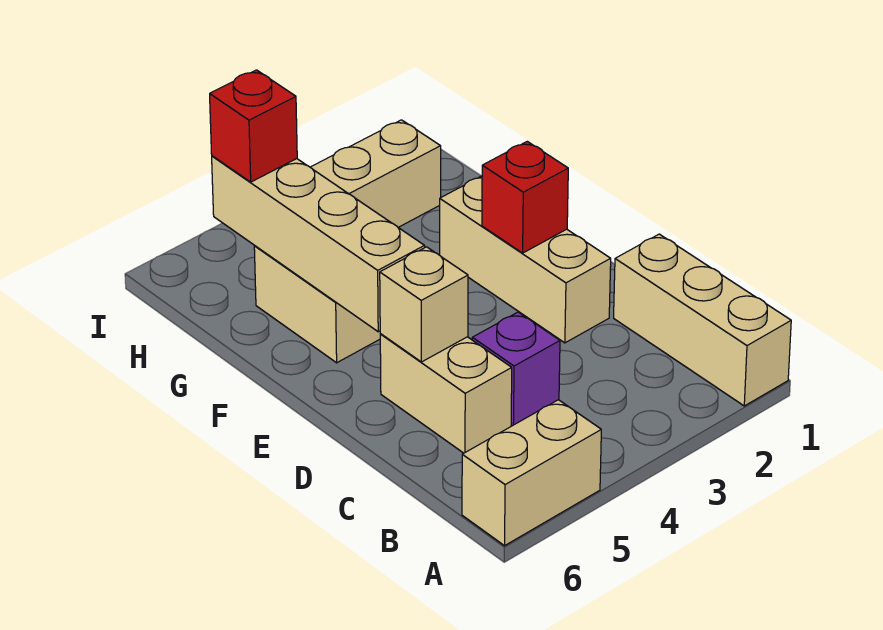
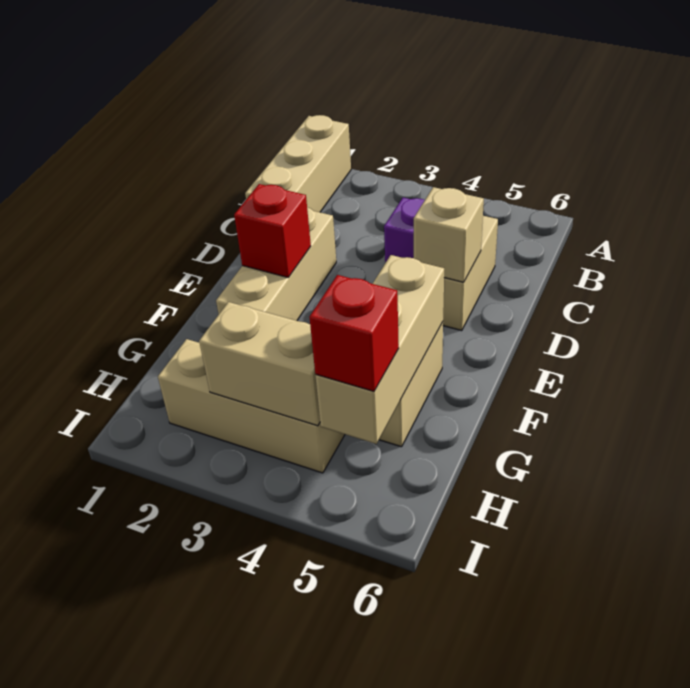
tan 1x2 brick [462,400,601,546] -> tan 1x2 brick moved to [199,302,320,426]
tan 1x4 brick [212,156,425,332] -> tan 1x3 brick [315,255,444,444]

